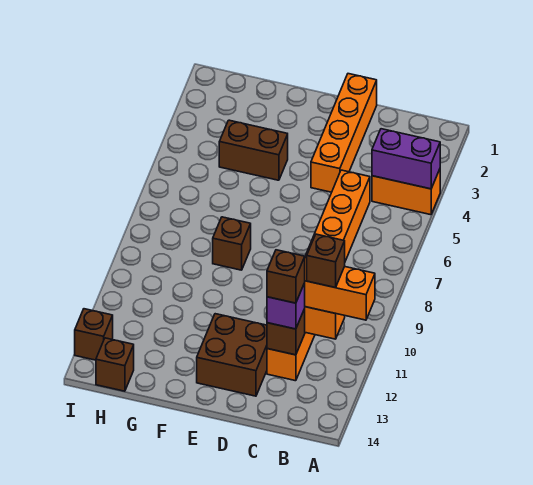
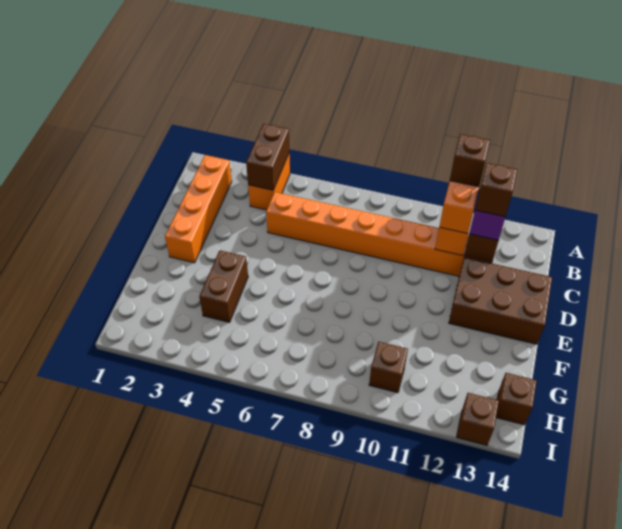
purple 1x2 brick [372,129,440,189] -> brown 1x2 brick [246,124,289,190]
orange 1x4 brick [311,74,377,192] -> orange 1x4 brick turned to [165,155,232,263]
brown 2x2 brick [197,314,267,396] -> brown 2x3 brick [449,257,552,344]
brown 1x1 brick [213,217,251,270] -> brown 1x1 brick moved to [369,342,408,393]

